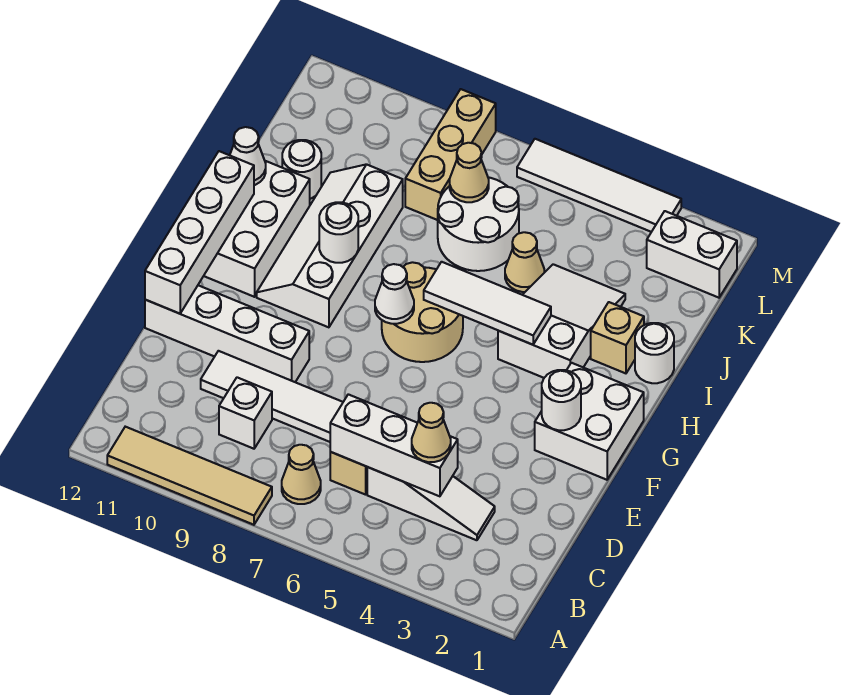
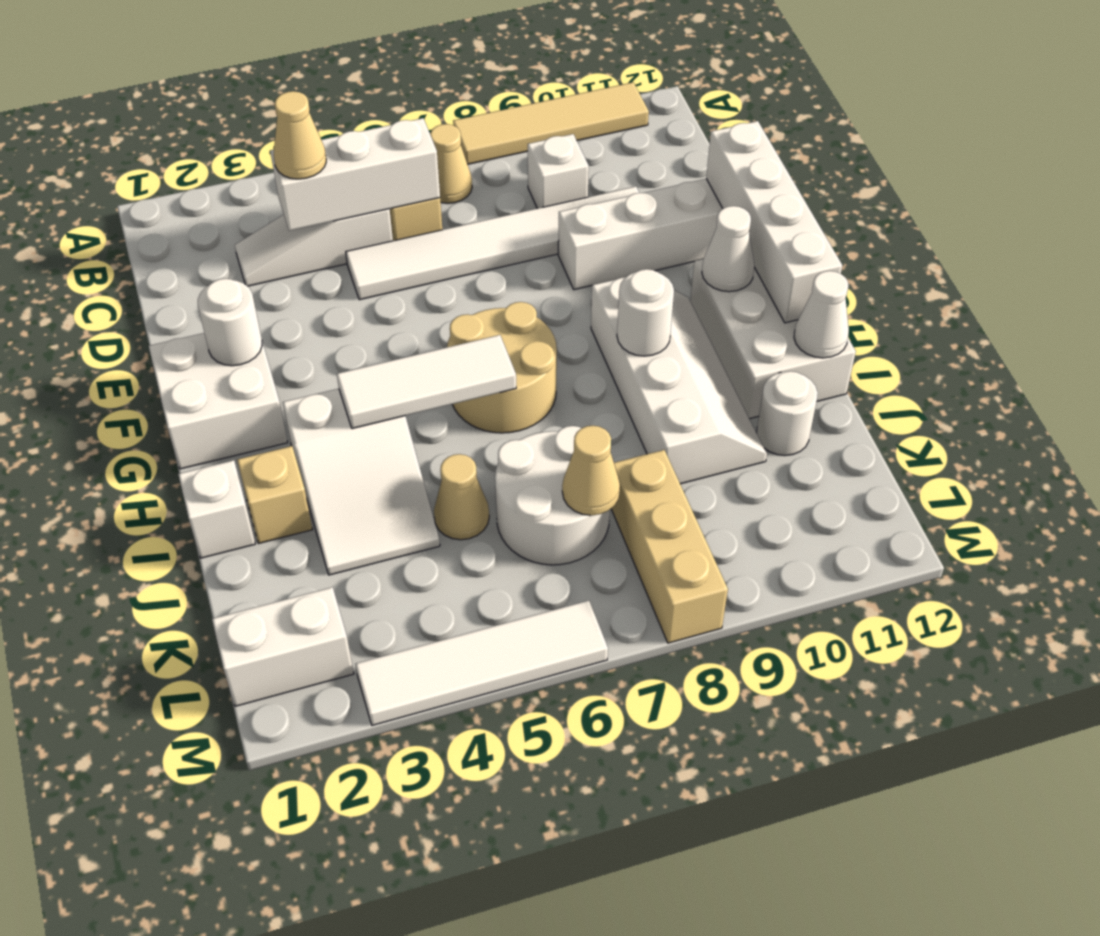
white 1x1 cone [375,264,414,324] -> white 1x1 cone moved to [702,206,754,292]
white 1x1 round brick [635,323,674,383] -> white 1x1 brick [178,460,255,558]

